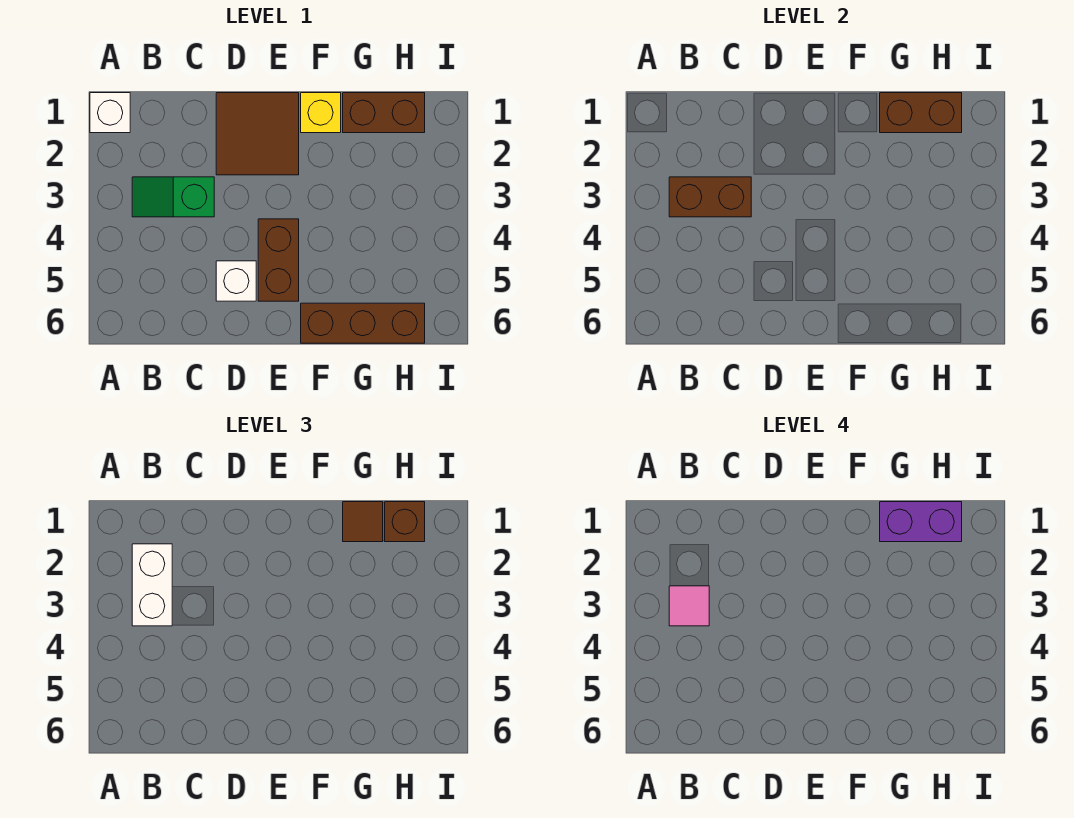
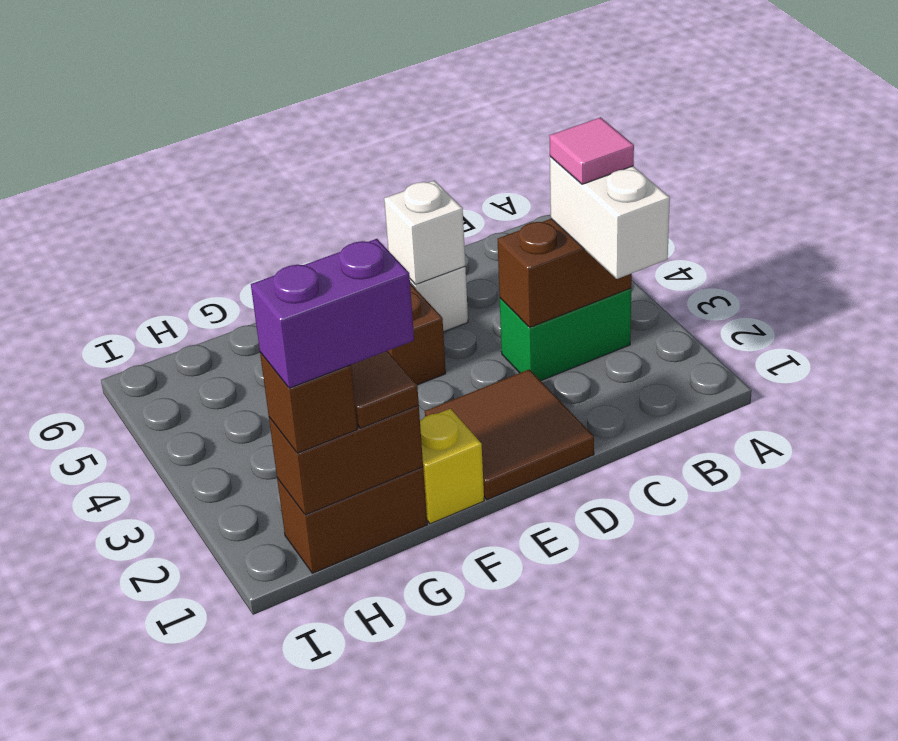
white 1x1 brick [90,93,130,133] -> white 1x1 brick moved to [384,181,465,285]
green 1x2 slope [132,177,214,217] -> green 1x2 brick [500,288,631,381]
brown 1x3 brick [301,303,425,343] -> none

